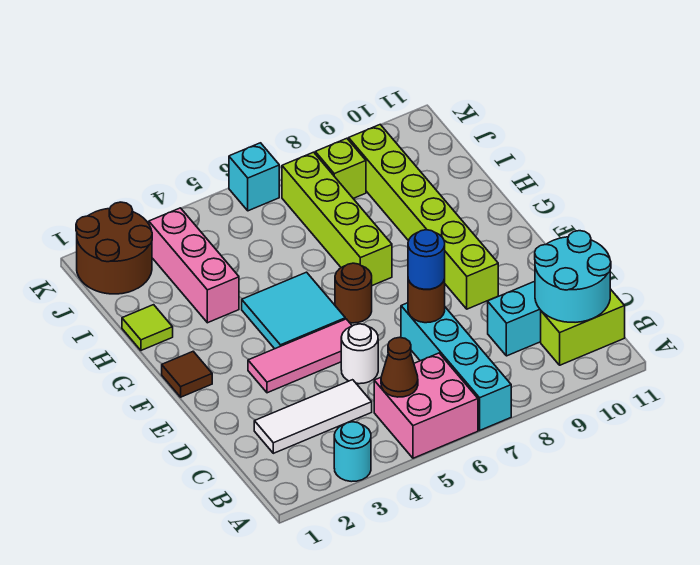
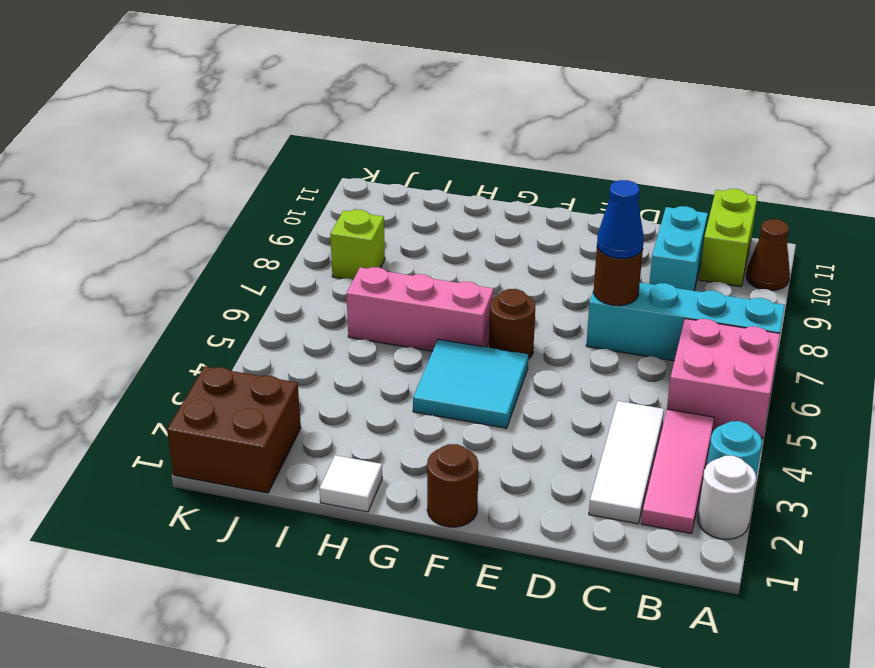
brown 1x1 cone [381,337,418,397] -> brown 1x1 cone moved to [746,219,790,291]
cyan 2x2 round brick [535,231,611,322] -> none
white 1x1 round brick [341,324,378,384] -> white 1x1 round brick moved to [698,456,756,539]
blue 1x1 round brick [408,230,445,289] -> blue 1x1 cone [597,180,644,259]
pink 1x3 tile [248,319,352,393] -> pink 1x3 tile moved to [641,409,714,534]
lime 1x6 brick [349,125,498,309] -> none
brown 1x1 tile [162,351,212,397] -> brown 1x1 round brick [427,444,478,527]
lime 1x4 brick [282,152,392,286] -> none
lime 1x1 tile [122,305,173,350] -> white 1x1 tile [319,455,382,512]
pink 1x3 brick [149,208,239,323] -> pink 1x3 brick moved to [347,267,494,351]
brown 2x2 round brick [76,202,152,294] -> brown 2x2 brick [167,366,301,493]
cyan 1x1 brick [229,143,279,211] -> none

